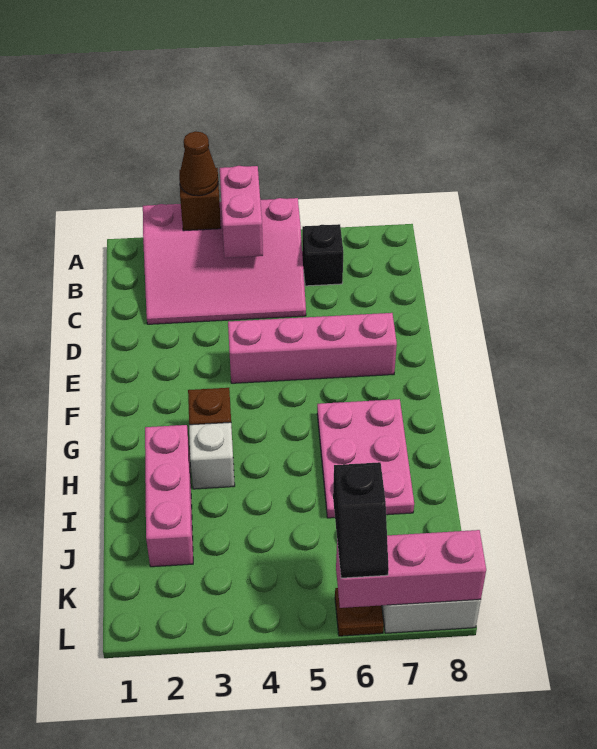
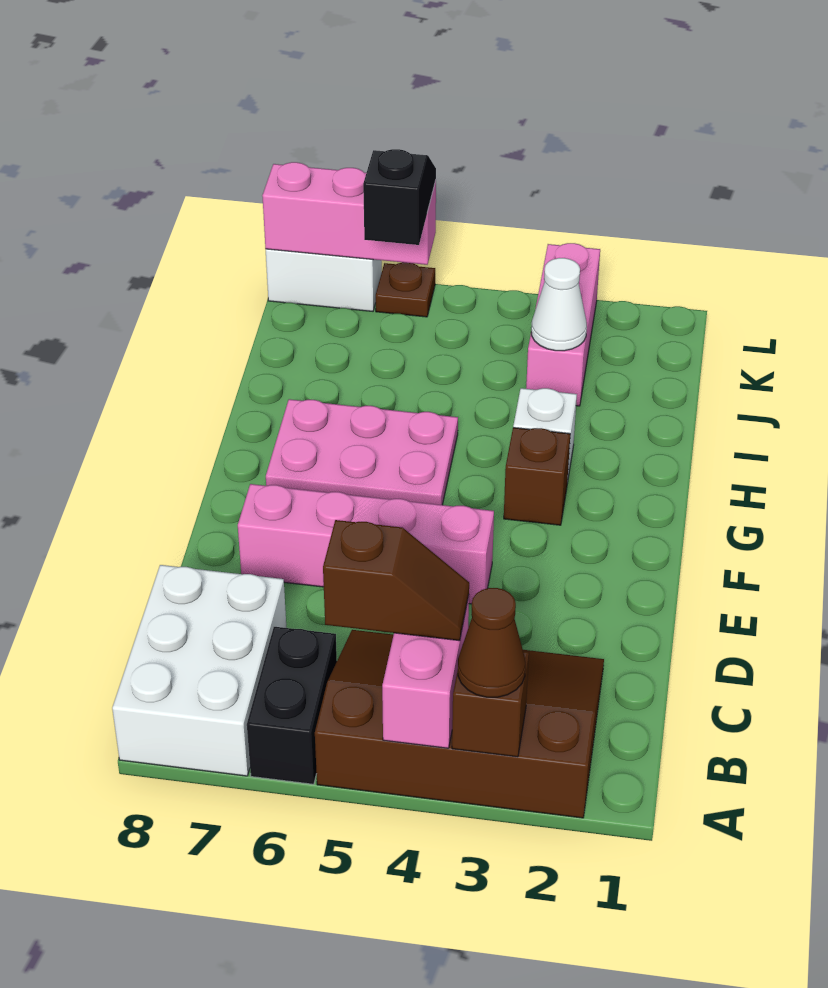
pink 3x4 slope [143,198,306,324] -> brown 3x4 slope [315,630,604,818]
none -> white 2x3 brick [112,565,286,776]
none -> brown 1x2 slope [323,520,469,641]
black 1x1 brick [302,224,343,286] -> black 1x2 brick [247,627,337,784]
pink 2x3 plate [317,399,414,518] -> pink 2x3 plate turned to [266,399,458,505]
pink 1x3 brick [145,425,193,567] -> pink 1x3 brick moved to [526,243,600,406]
none -> white 1x1 cone [531,258,587,351]

